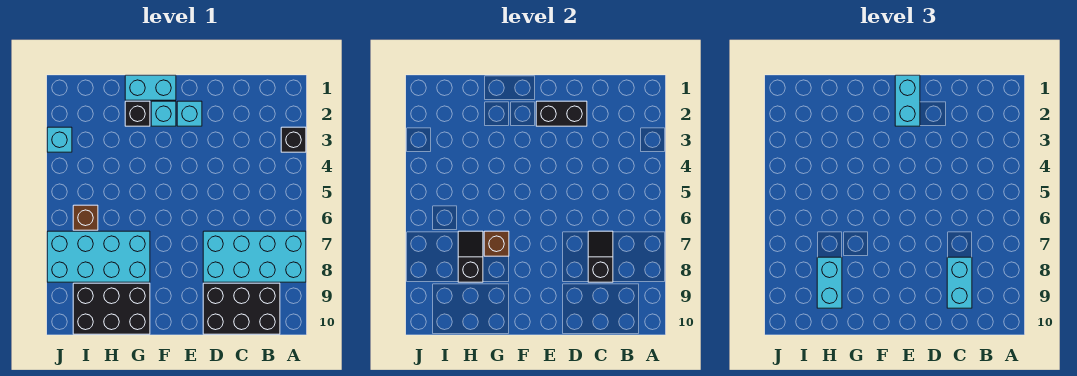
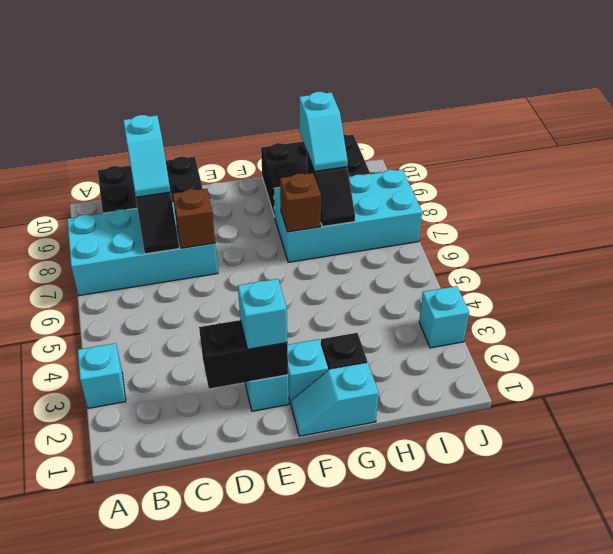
black 1x1 brick [281,127,306,152] -> cyan 1x1 brick [78,343,126,408]
cyan 1x2 brick [947,257,972,308] -> cyan 1x2 slope [123,115,170,197]
cyan 1x2 brick [895,75,920,126] -> cyan 1x1 brick [238,279,287,349]
cyan 1x2 brick [125,75,176,100] -> cyan 1x2 slope [291,362,378,436]
cyan 1x2 brick [817,257,842,308] -> cyan 1x2 slope [299,92,348,171]
brown 1x1 brick [73,205,98,230] -> brown 1x1 brick moved to [173,189,215,248]

